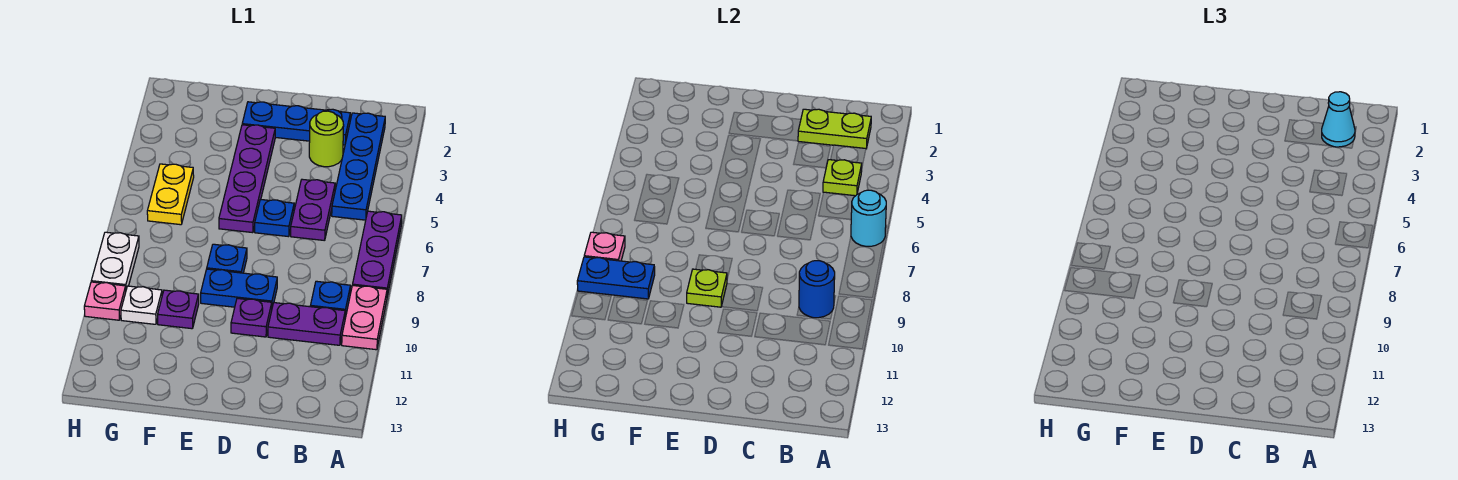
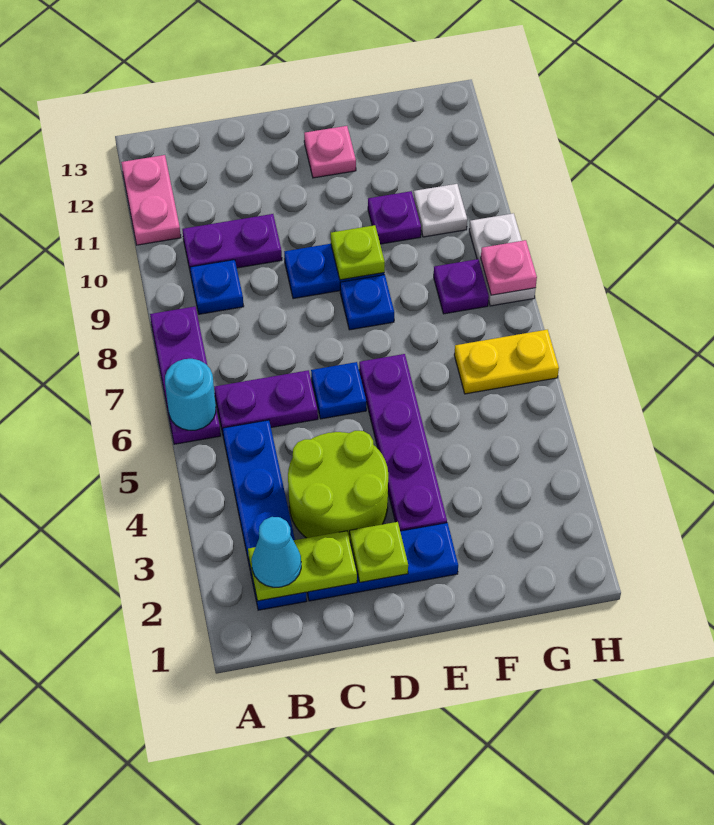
pink 1x2 plate [342,285,387,350] -> pink 1x2 plate moved to [121,155,181,245]
lime 1x1 plate [823,160,862,196] -> lime 1x1 plate moved to [350,522,408,582]
blue 1x1 round brick [799,261,835,318] -> none
lime 1x1 round brick [309,111,344,167] -> lime 2x2 round brick [288,431,388,540]
purple 1x2 plate [291,179,335,241] -> purple 1x2 plate turned to [214,370,318,433]
purple 1x1 plate [231,298,272,337] -> purple 1x1 plate moved to [434,259,489,314]
yellow 1x2 plate [147,164,194,225] -> yellow 1x2 plate turned to [454,330,559,394]
blue 1x2 plate [577,257,655,299] -> none
pink 1x1 plate [84,282,126,320] -> pink 1x1 plate moved to [304,126,356,178]

